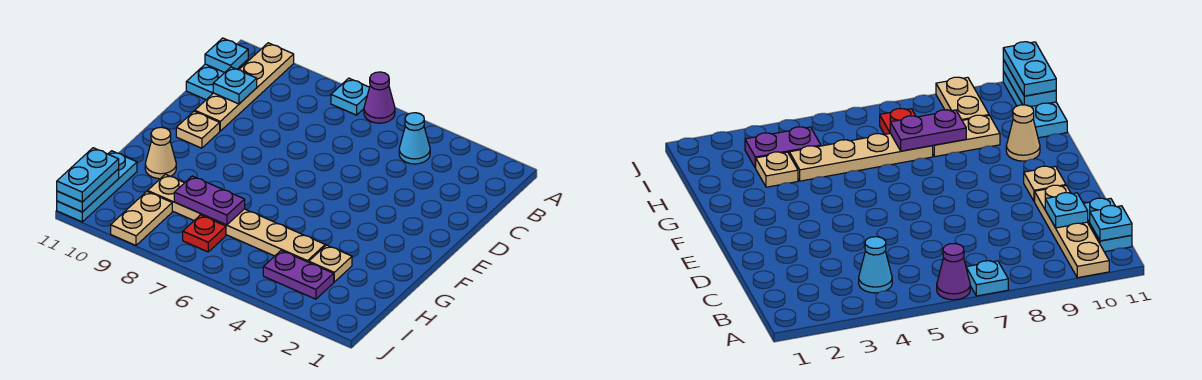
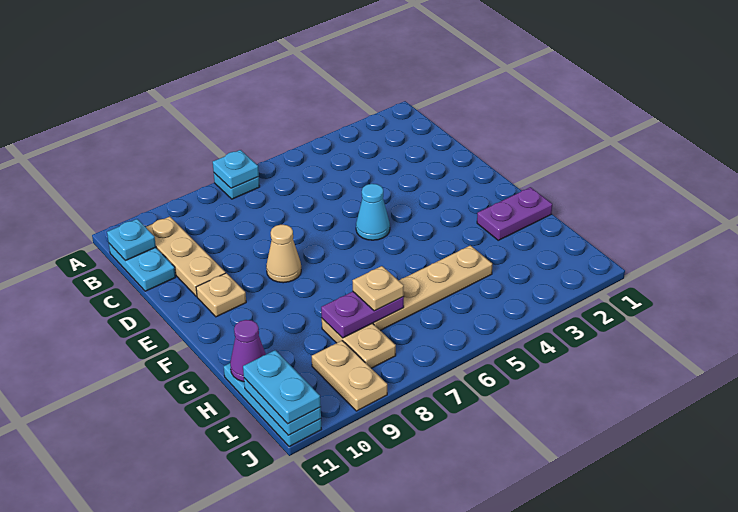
purple 1x1 cone [364,72,395,123] -> purple 1x1 cone moved to [230,320,266,382]
tan 1x4 plate [195,43,294,131] -> tan 1x3 plate [146,217,226,296]
cyan 1x1 cone [399,113,430,164] -> cyan 1x1 cone moved to [356,184,390,240]
cyan 1x1 plate [213,67,257,104] -> cyan 1x1 plate moved to [213,150,259,188]
tan 1x1 cone [145,127,176,179] -> tan 1x1 cone moved to [266,225,301,283]
tan 1x1 plate [309,245,352,282] -> tan 1x1 plate moved to [353,266,404,311]
tan 1x2 plate [148,174,201,220] -> tan 1x2 plate turned to [322,319,396,368]
purple 1x2 plate [263,250,334,299] -> purple 1x2 plate moved to [477,187,552,240]
red 1x1 plate [183,215,226,252] -> none

